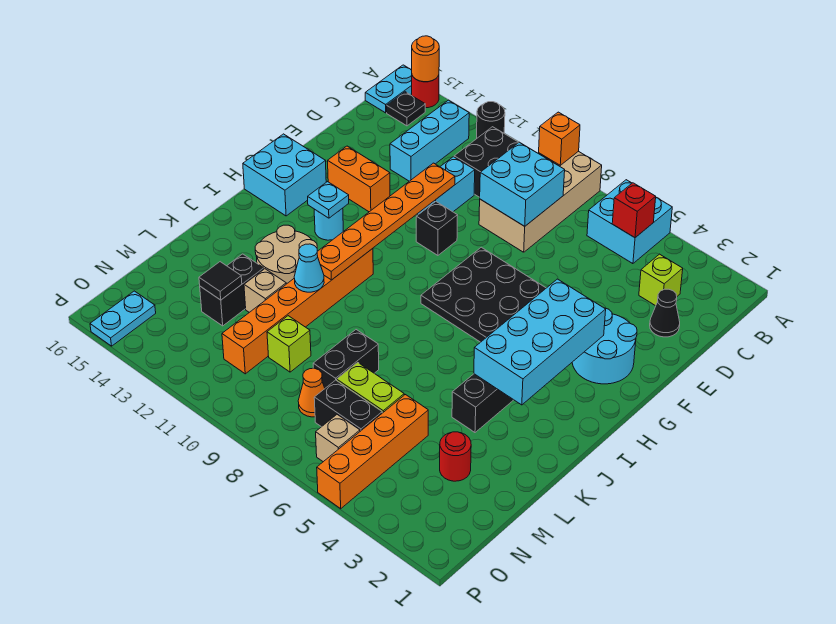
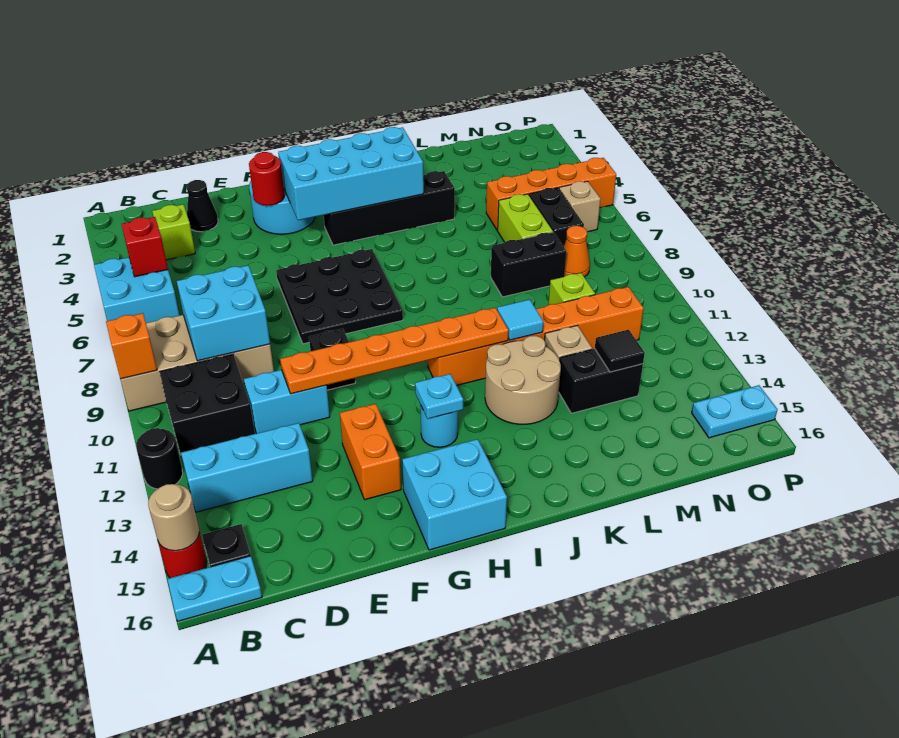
orange 1x1 round brick [412,36,439,82] -> tan 1x1 round brick [148,484,199,551]
cyan 1x1 cone [294,244,324,292] -> cyan 1x1 tile [497,300,543,340]
red 1x1 round brick [440,432,471,481] -> red 1x1 round brick moved to [249,152,285,206]

